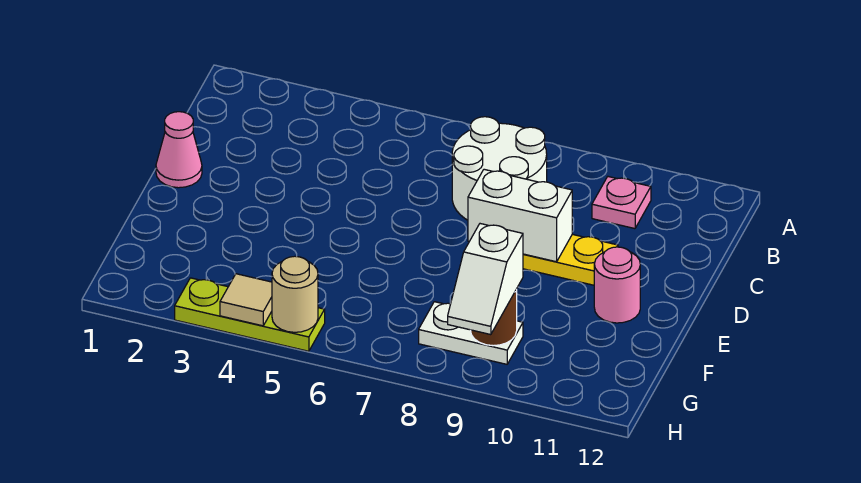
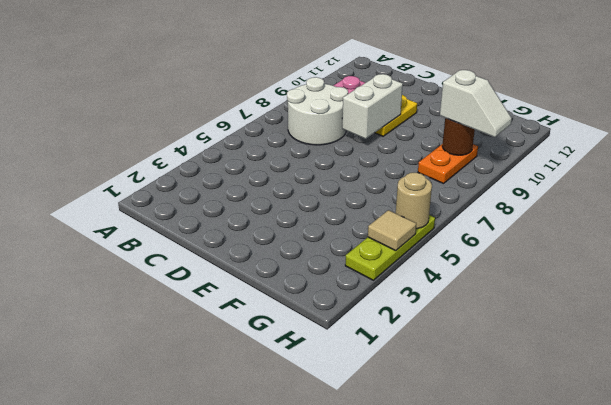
pink 1x1 cone [156,112,202,188] -> none
pink 1x1 round brick [594,247,640,323] -> none
white 1x2 plate [419,302,523,364] -> orange 1x2 plate [418,144,478,184]

